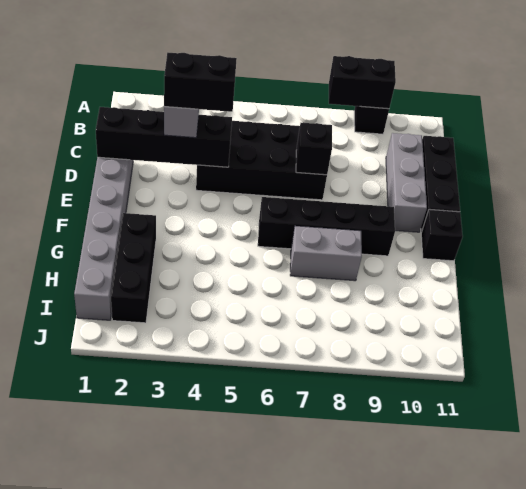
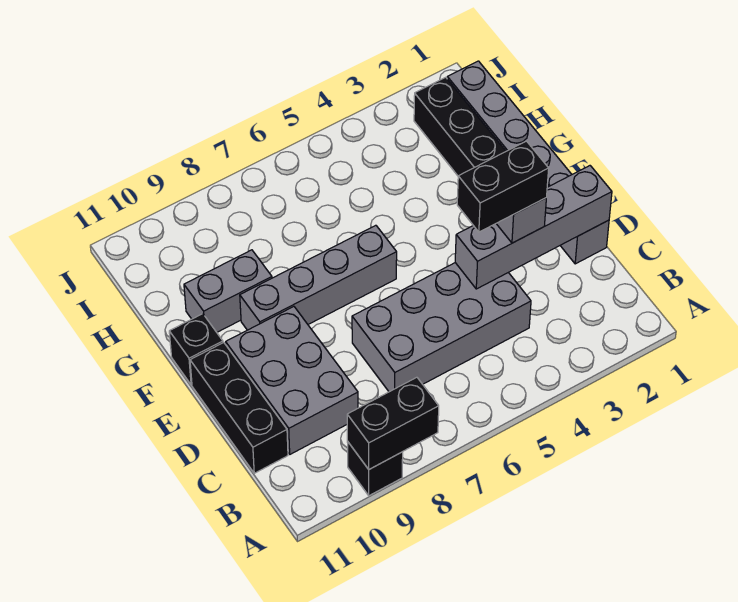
black 2x4 brick [196,121,327,200] -> grey 2x4 brick [352,263,531,392]
grey 1x3 brick [386,133,427,232] -> grey 2x3 brick [226,307,358,454]
black 1x4 brick [96,107,232,167] -> grey 1x4 brick [455,166,612,289]
black 1x1 brick [296,123,332,175] -> none
black 1x4 brick [258,197,395,256] -> grey 1x4 brick [240,225,397,330]
grey 1x2 brick [290,226,362,281] -> grey 1x2 brick moved to [184,250,272,332]

